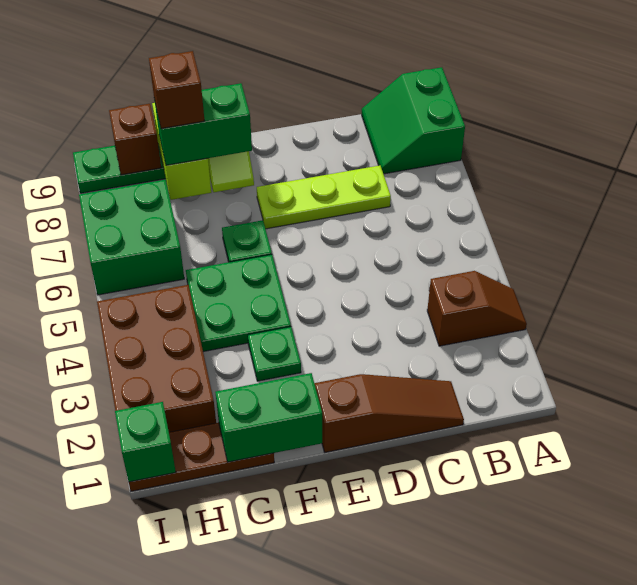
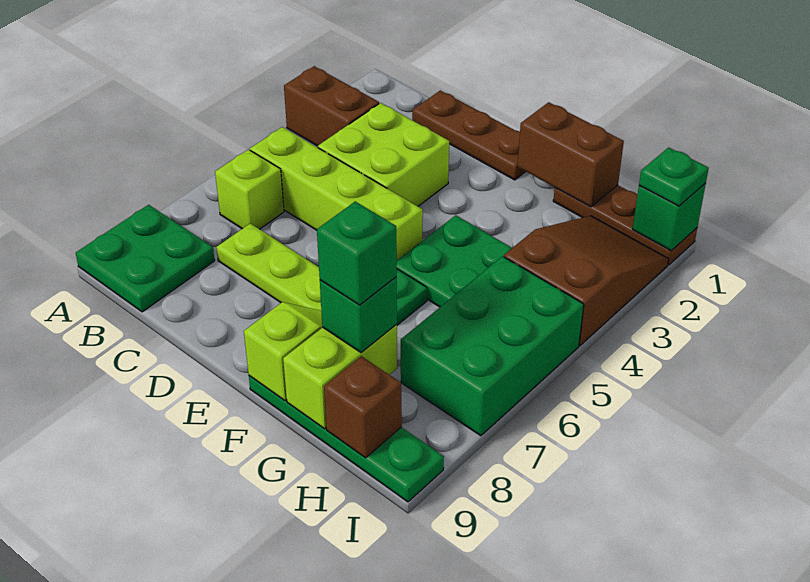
brown 1x2 slope [427,271,527,346] -> brown 1x2 brick [284,66,379,146]
green 2x2 slope [362,67,465,174] -> green 2x2 plate [76,205,215,312]
none -> lime 1x4 brick [250,127,423,260]
none -> lime 1x1 brick [215,149,284,229]
brown 1x3 slope [314,374,464,452] -> brown 1x3 plate [412,91,526,180]
none -> lime 2x2 brick [318,103,449,206]
green 1x2 brick [215,373,322,462] -> brown 1x2 brick [518,102,624,207]
green 1x1 plate [248,327,301,381] -> green 1x1 plate moved to [639,147,709,206]
green 1x2 brick [155,83,252,165] -> green 1x1 brick [320,277,397,352]
brown 1x1 brick [149,51,204,129] -> green 1x1 brick [317,201,397,305]
brown 2x3 brick [97,285,216,432] -> brown 2x3 slope [504,216,669,346]
green 2x2 brick [79,180,184,295] -> green 2x3 brick [401,256,584,436]

